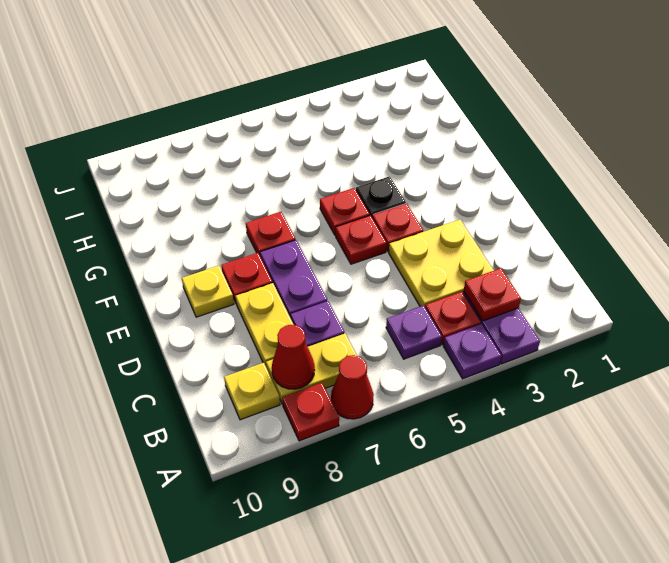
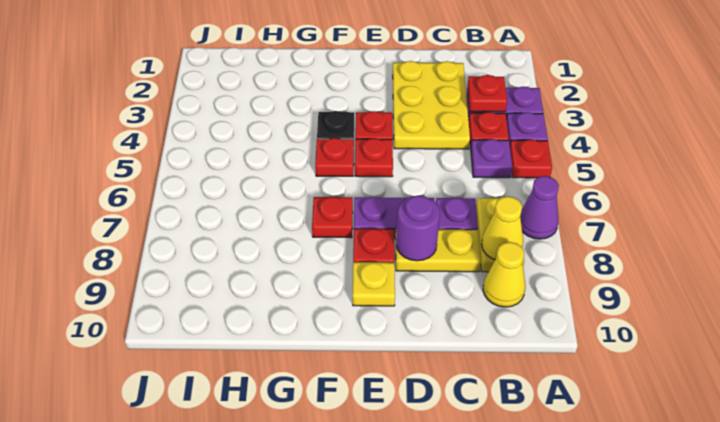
red 1x1 cone [331,355,374,419] -> purple 1x1 cone [520,176,559,239]
red 1x1 plate [282,383,339,441] -> red 1x1 plate moved to [510,140,552,178]
red 1x1 cone [272,325,315,389] -> yellow 1x1 cone [482,196,523,260]
yellow 1x1 plate [224,363,280,420] -> yellow 1x1 cone [483,242,525,307]
yellow 2x2 plate [389,220,494,307] -> yellow 2x3 plate [393,61,470,149]
none -> purple 1x1 round brick [396,196,440,261]

